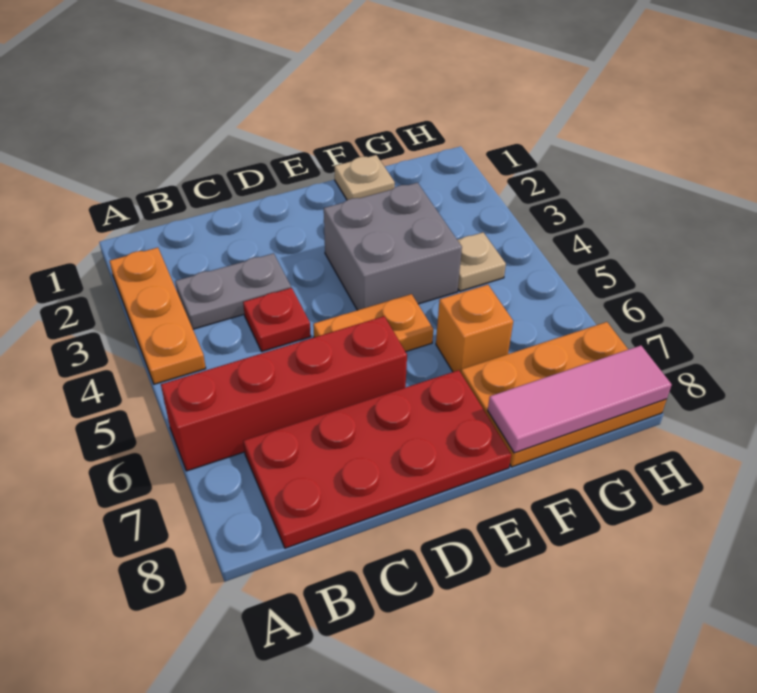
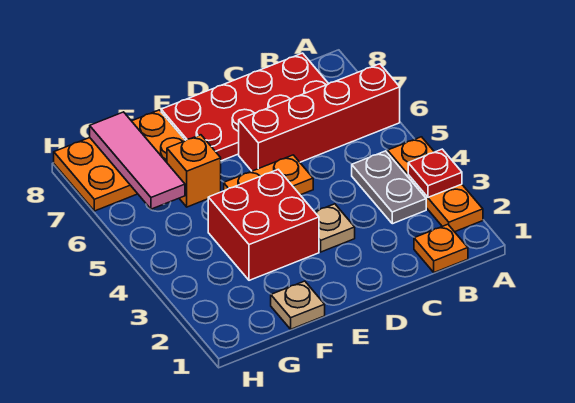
none -> orange 1x1 plate [414,224,468,272]
grey 1x2 plate [175,253,291,329] -> grey 1x2 plate turned to [352,151,426,224]
red 1x1 plate [243,288,311,351] -> red 1x1 plate moved to [408,149,462,197]
grey 2x2 brick [324,183,462,310] -> red 2x2 brick [208,170,319,280]
pink 1x3 tile [488,346,672,453] -> pink 1x3 tile turned to [90,112,185,209]
tan 1x1 plate [458,232,506,291] -> tan 1x1 plate moved to [315,204,355,252]

